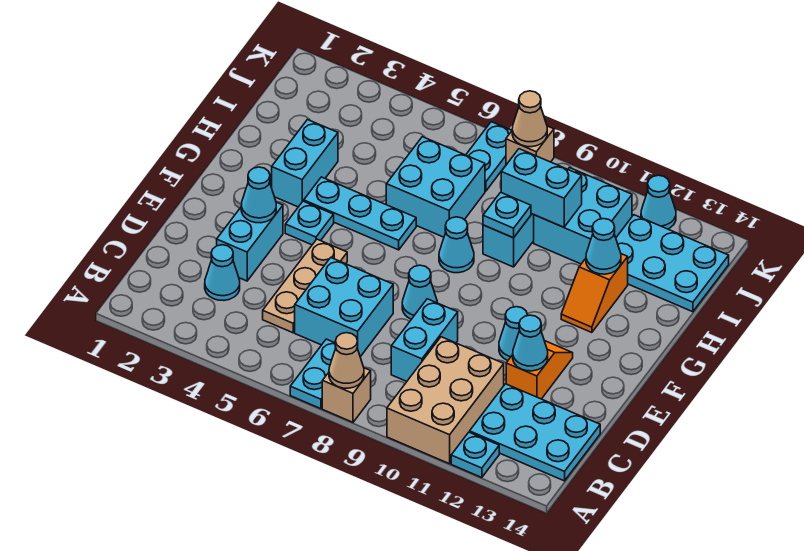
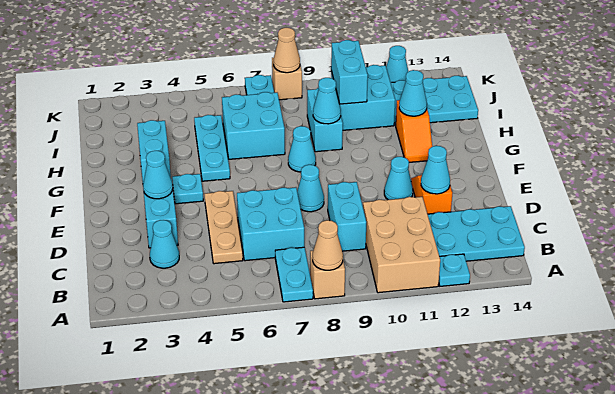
cyan 1x3 plate [304,177,416,250] -> cyan 1x3 plate turned to [194,115,230,181]
cyan 1x1 plate [483,192,531,238] -> cyan 1x1 cone [313,78,341,124]
cyan 1x2 brick [501,149,582,227] -> cyan 1x2 brick turned to [331,40,368,104]

